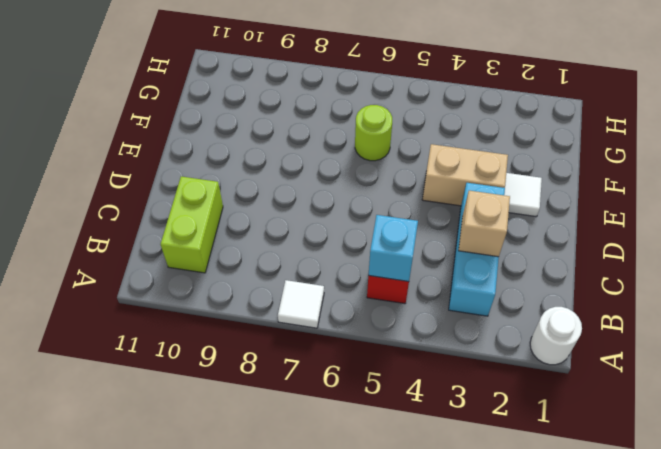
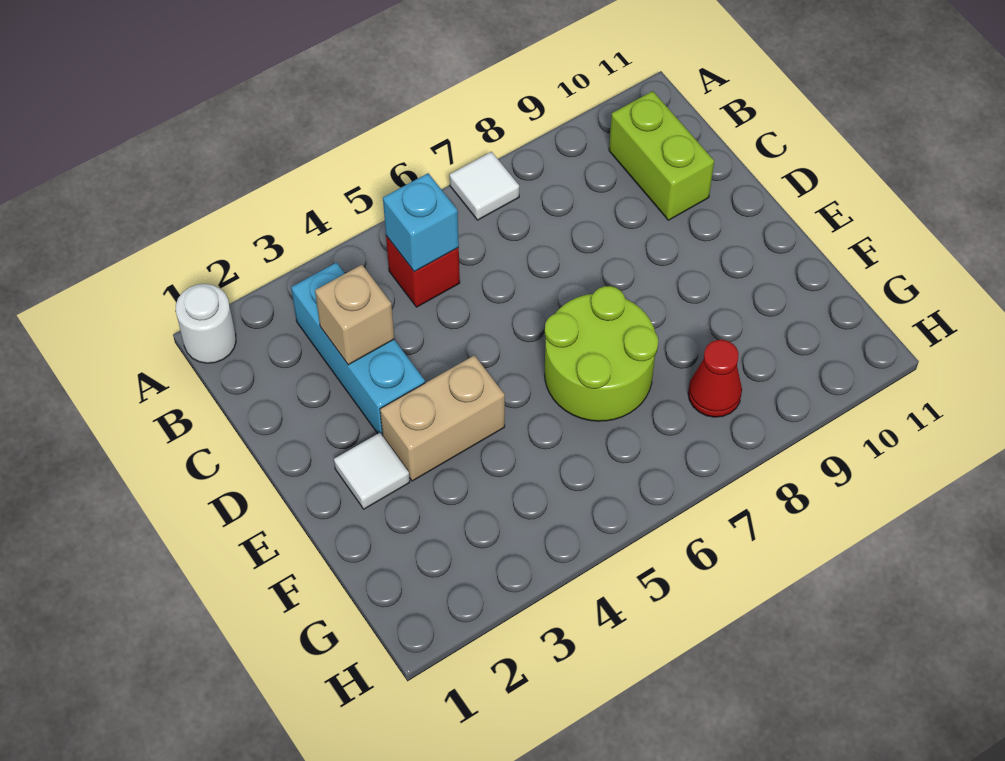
lime 1x1 round brick [355,105,392,161] -> lime 2x2 round brick [545,286,658,421]
none -> red 1x1 cone [688,340,742,417]

